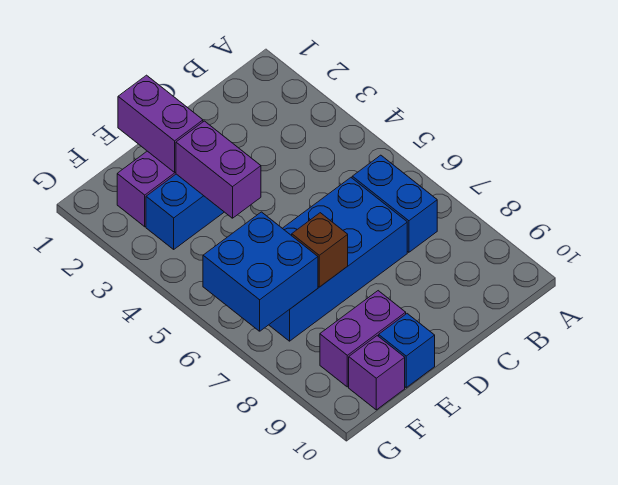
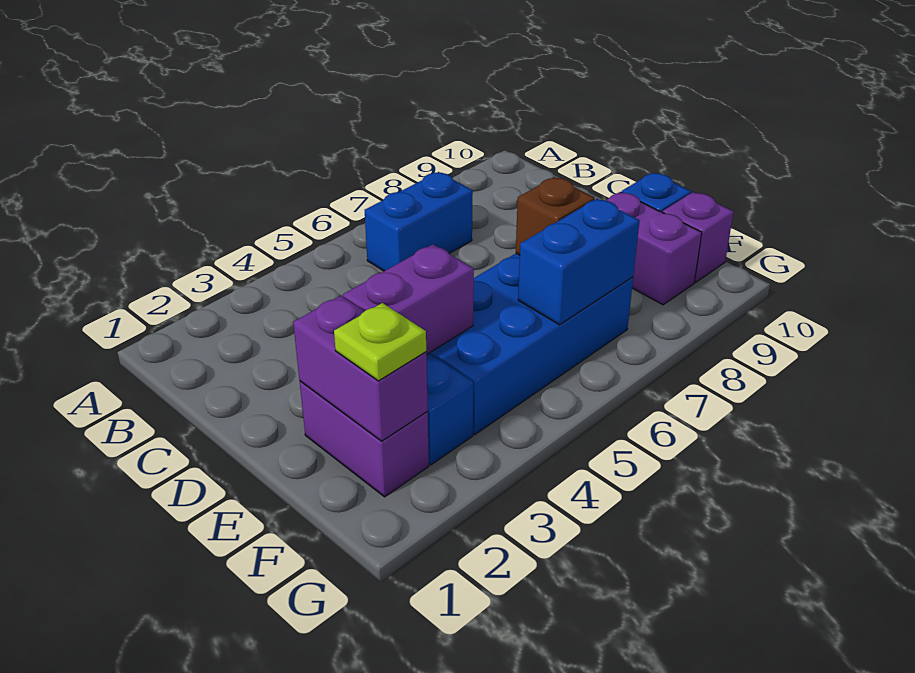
blue 2x4 brick [269,178,407,341] -> blue 2x4 brick turned to [430,253,633,435]
purple 1x2 brick [118,75,203,172] -> purple 1x2 brick turned to [293,296,428,441]
none -> lime 1x1 plate [334,303,426,381]
blue 2x2 brick [203,212,318,331] -> blue 1x2 brick [518,199,640,325]

